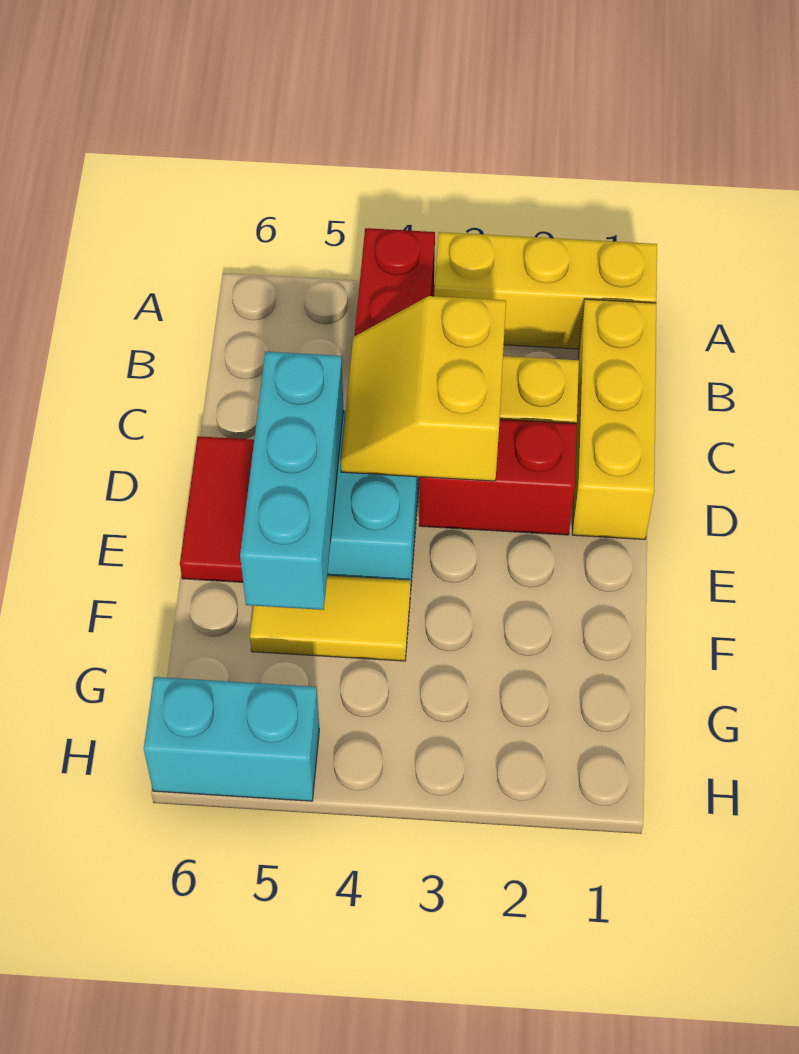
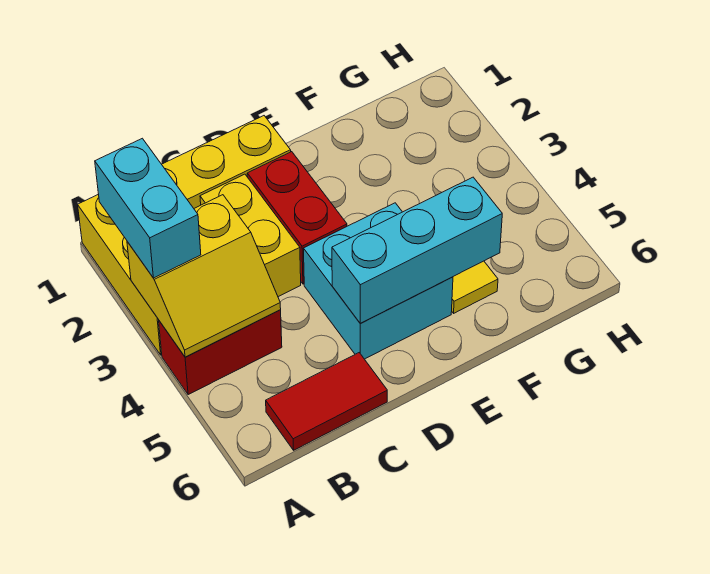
yellow 2x2 slope [341,296,506,481] -> yellow 2x2 slope moved to [127,195,281,357]
red 1x2 tile [180,436,254,582] -> red 1x2 tile moved to [266,353,387,450]
cyan 1x2 brick [144,677,319,801] -> cyan 1x2 brick moved to [95,138,201,278]

